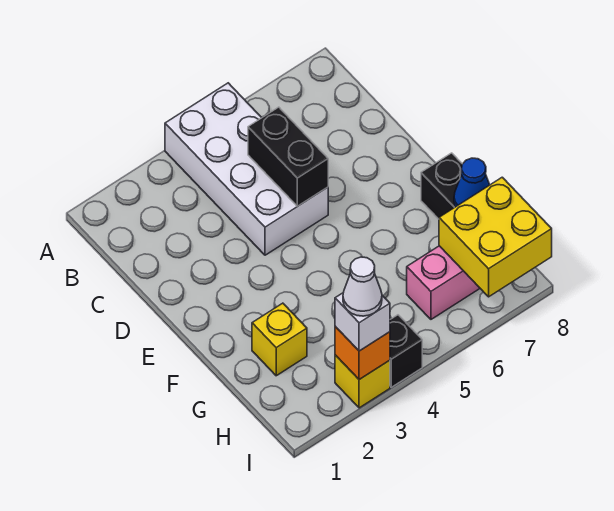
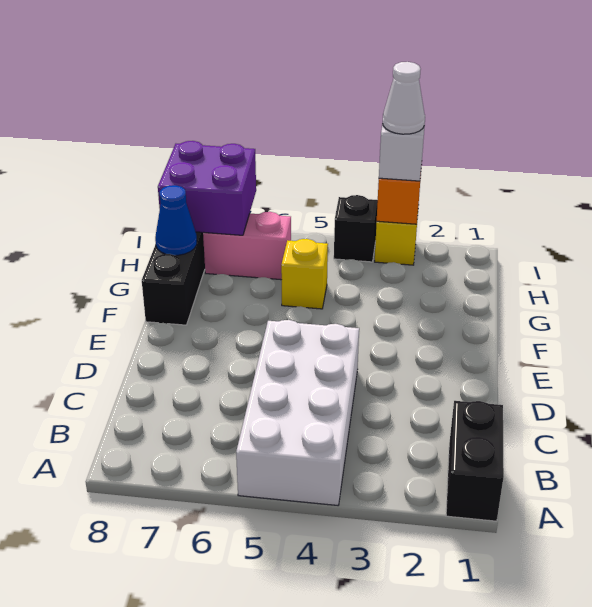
black 1x2 brick [248,107,328,206] -> black 1x2 brick moved to [446,401,504,521]
yellow 1x1 brick [252,303,307,376] -> yellow 1x1 brick moved to [281,239,328,309]
yellow 2x2 brick [439,177,552,297] -> purple 2x2 brick [158,141,256,235]

